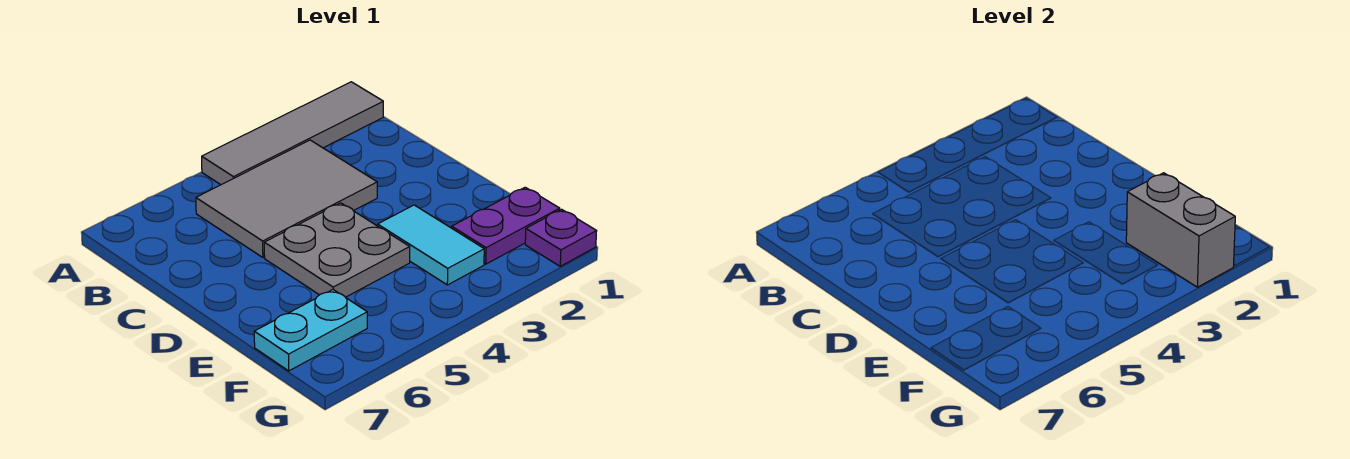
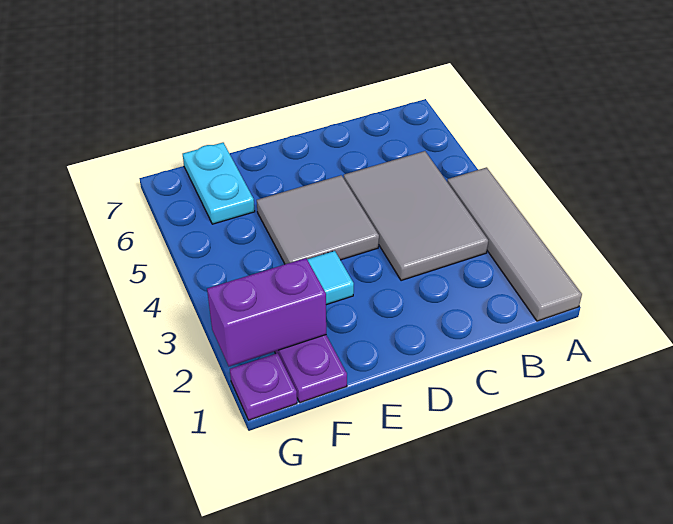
grey 2x2 plate [264,203,410,297] -> grey 2x2 tile [257,175,379,264]
grey 1x2 brick [1126,173,1235,287] -> purple 1x2 brick [207,258,326,366]

